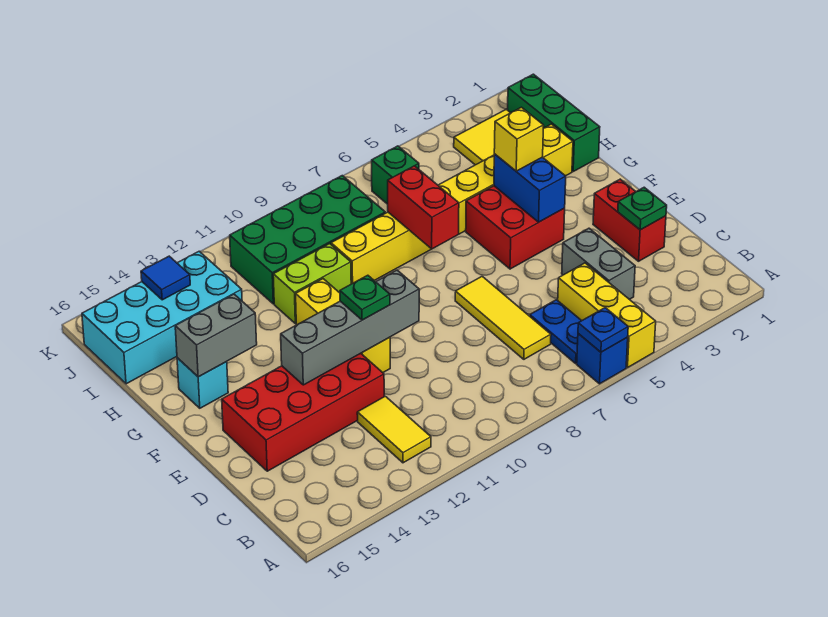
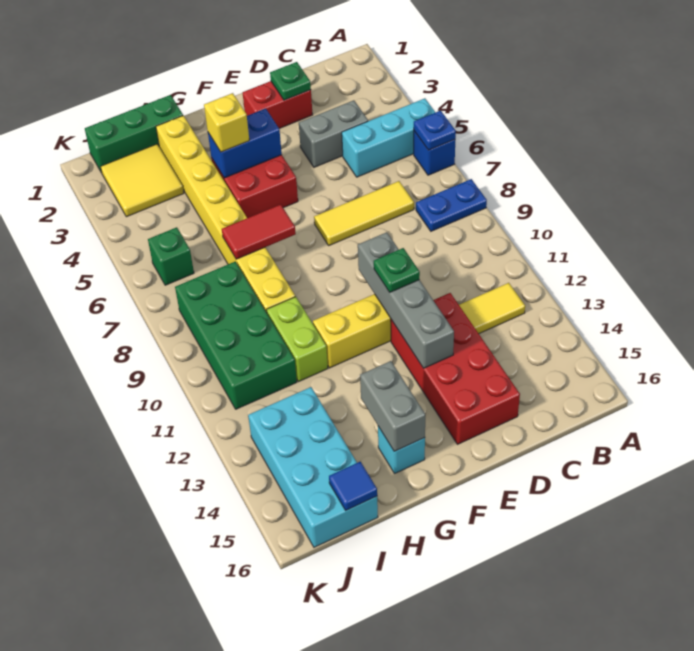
yellow 1x3 brick [558,263,656,368] -> cyan 1x3 brick [342,98,435,177]
blue 1x2 plate [530,300,581,363] -> blue 1x2 plate moved to [416,179,487,231]
red 1x2 brick [388,166,459,249] -> red 1x2 tile [222,204,296,259]
blue 1x1 tile [141,256,190,300] -> blue 1x1 tile moved to [329,462,377,510]

